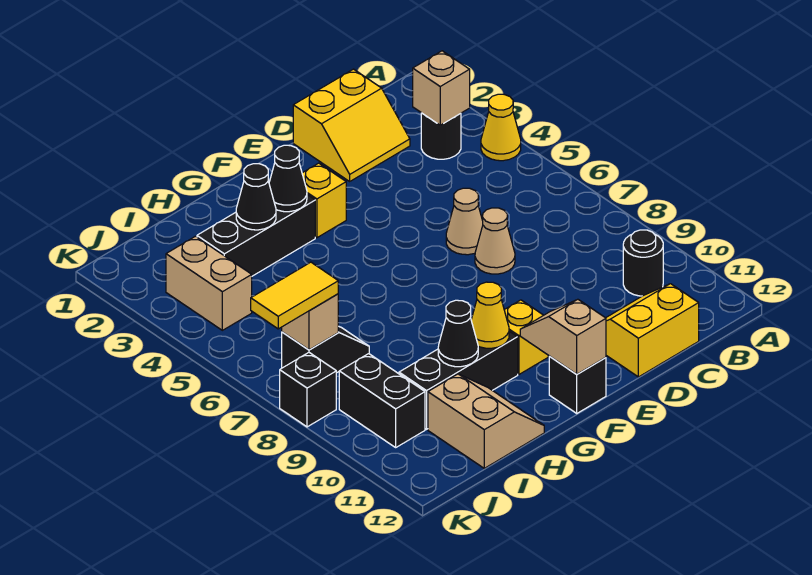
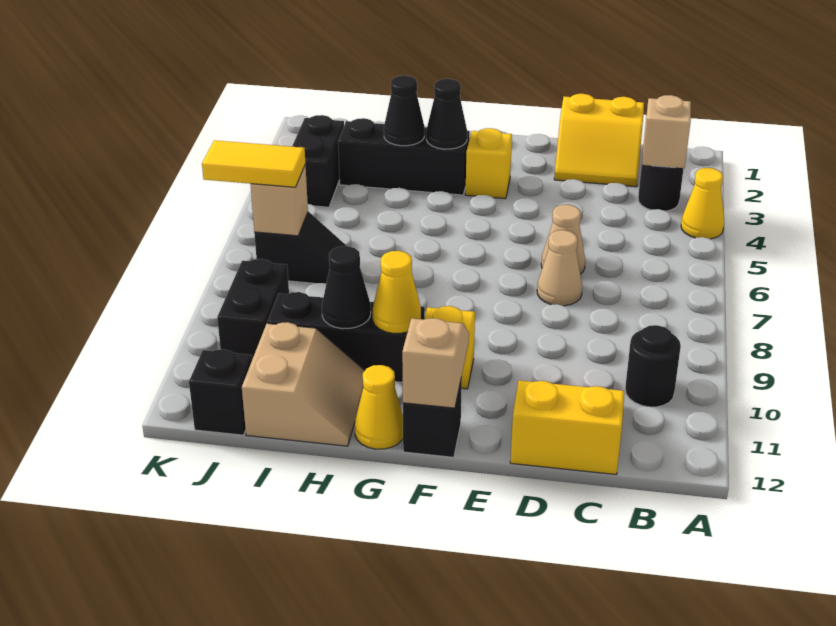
none -> yellow 1x1 cone [355,365,403,449]
tan 1x2 brick [166,236,252,330] -> black 1x2 brick [292,115,344,207]
black 1x1 brick [280,353,336,427] -> black 1x1 brick moved to [189,349,252,435]

